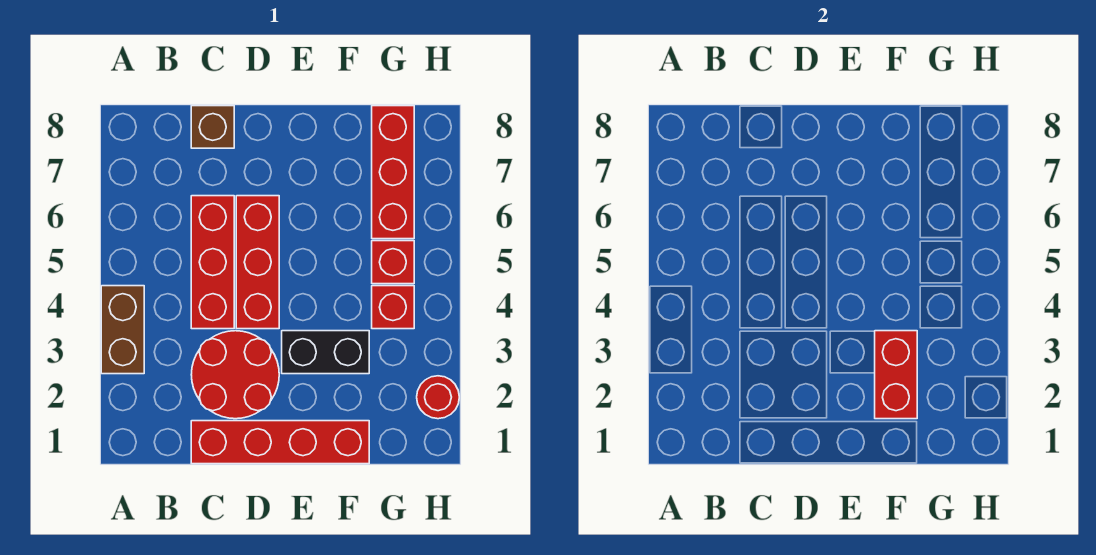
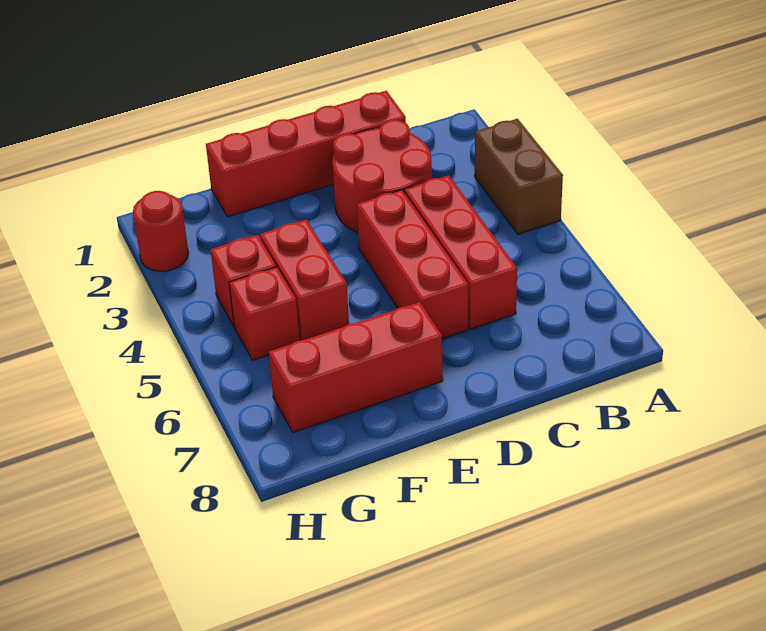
brown 1x1 brick [191,106,234,148] -> none
black 1x2 brick [282,331,369,374] -> none
red 1x2 brick [875,331,917,419] -> red 1x2 brick moved to [260,220,349,340]
red 1x3 brick [372,106,414,239] -> red 1x3 brick turned to [269,302,443,432]

